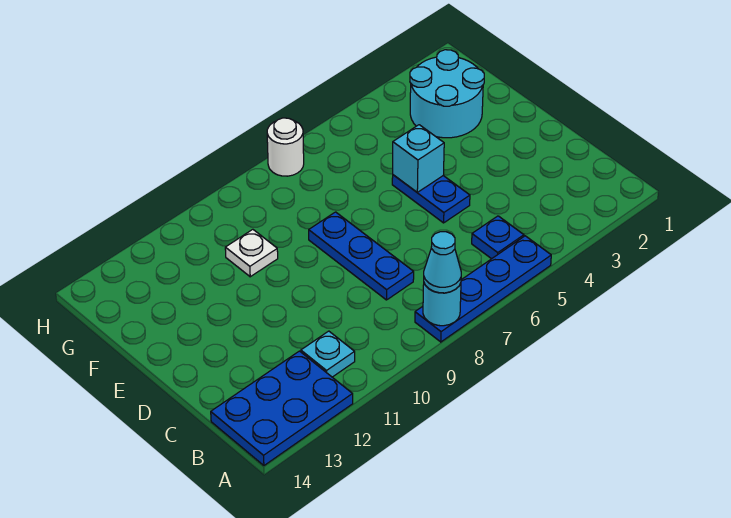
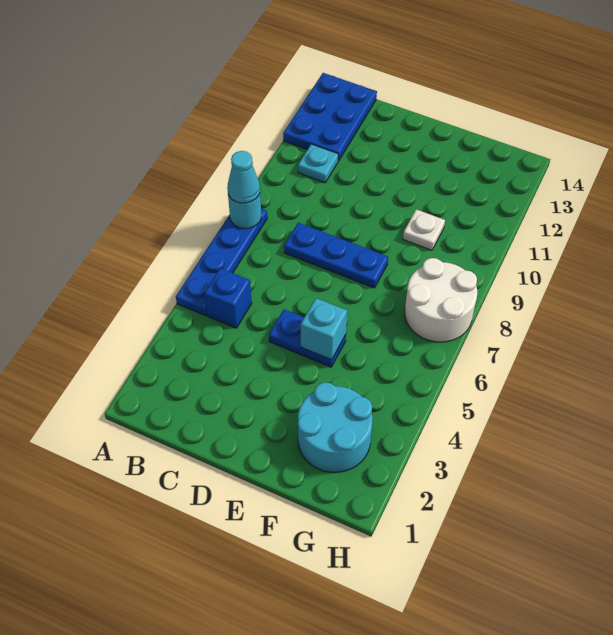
blue 1x1 plate [472,216,524,259] -> blue 1x1 brick [204,268,252,328]
white 1x1 round brick [267,118,304,176] -> white 2x2 round brick [405,258,477,342]

